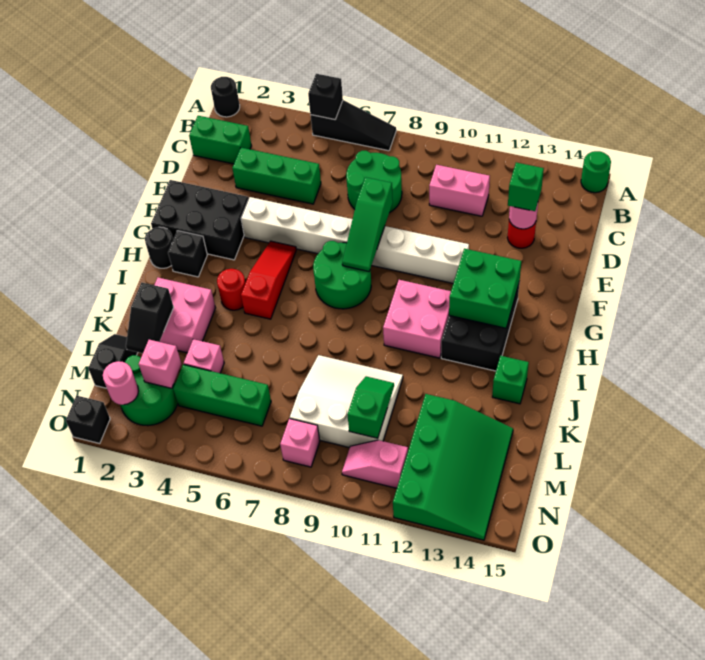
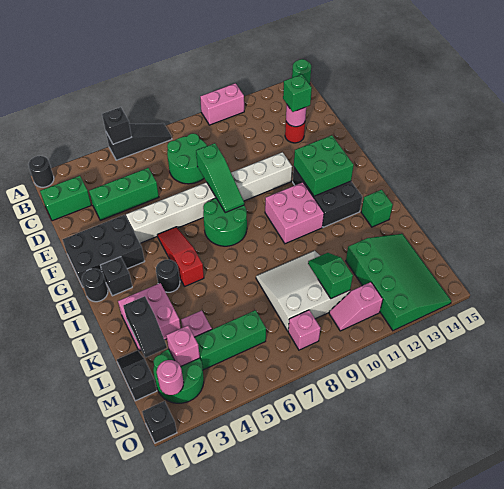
pink 1x2 brick [429,165,490,216] -> pink 1x2 brick moved to [200,83,244,125]
red 1x1 round brick [217,269,245,310] -> black 1x1 round brick [156,260,180,292]

